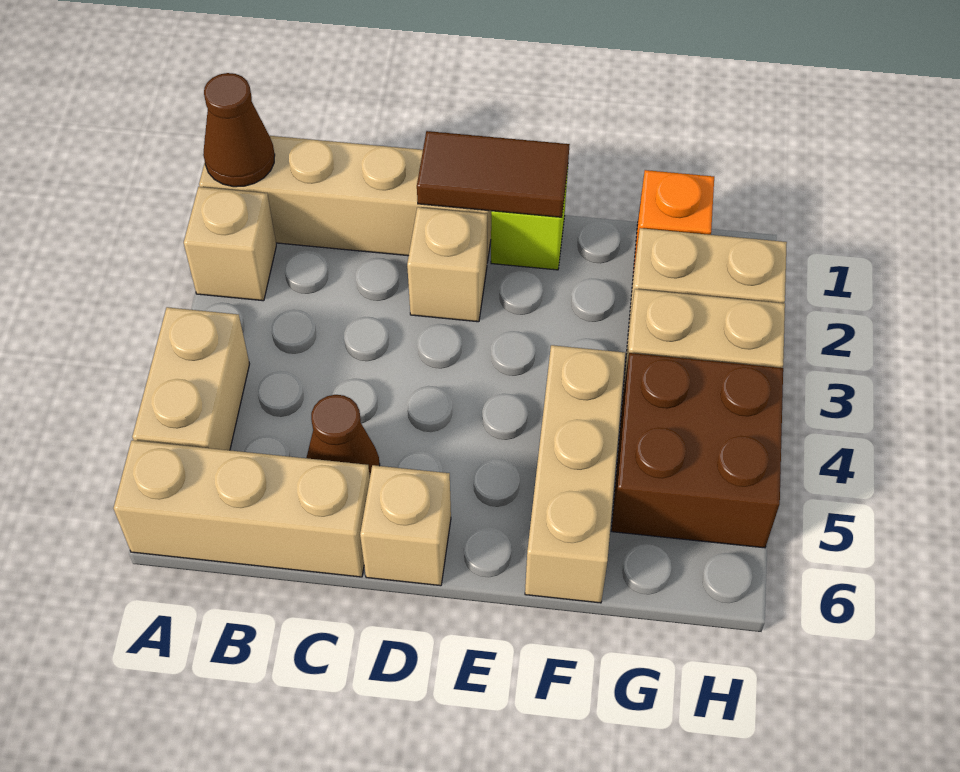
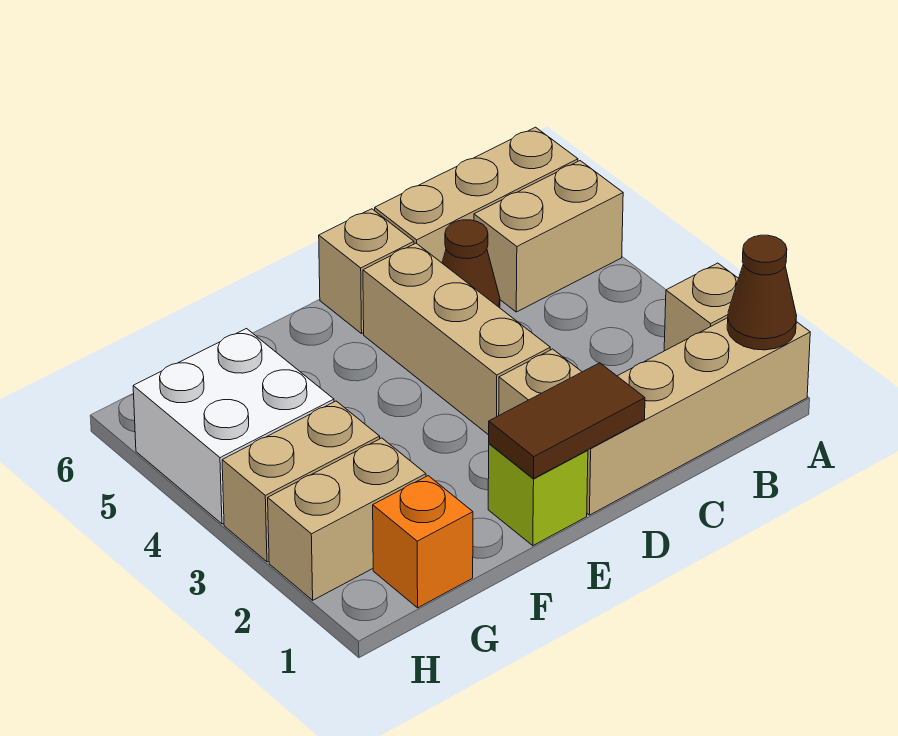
tan 1x2 brick [132,307,249,450] -> tan 1x2 brick turned to [474,161,623,312]
tan 1x3 brick [525,345,625,603] -> tan 1x3 brick moved to [363,243,550,435]
brown 2x2 brick [611,353,783,548] -> white 2x2 brick [133,329,334,524]

